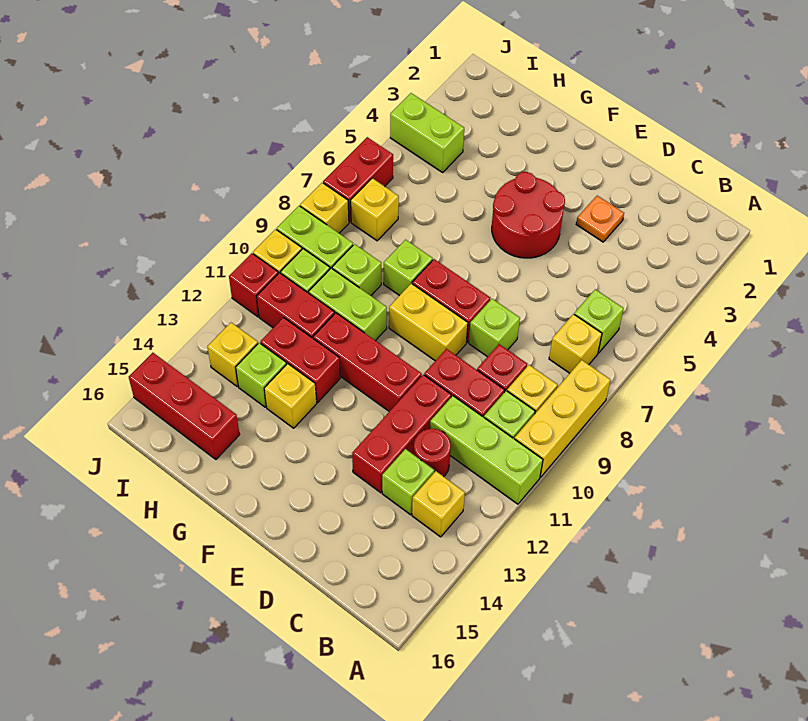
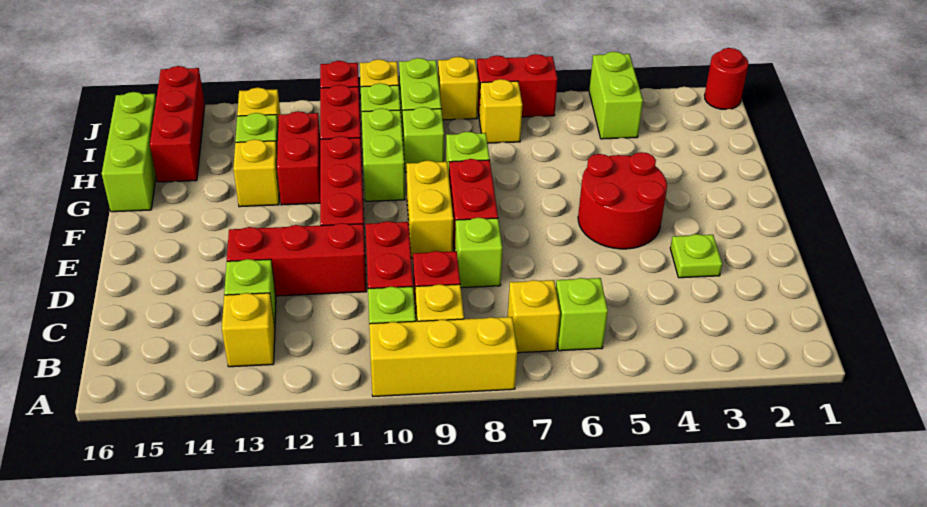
lime 1x3 brick [430,396,543,504] -> lime 1x3 brick moved to [102,92,156,212]
red 1x1 round brick [414,429,451,477] -> red 1x1 round brick moved to [705,48,748,110]
orange 1x1 plate [576,196,624,242] -> lime 1x1 plate [670,234,722,278]

